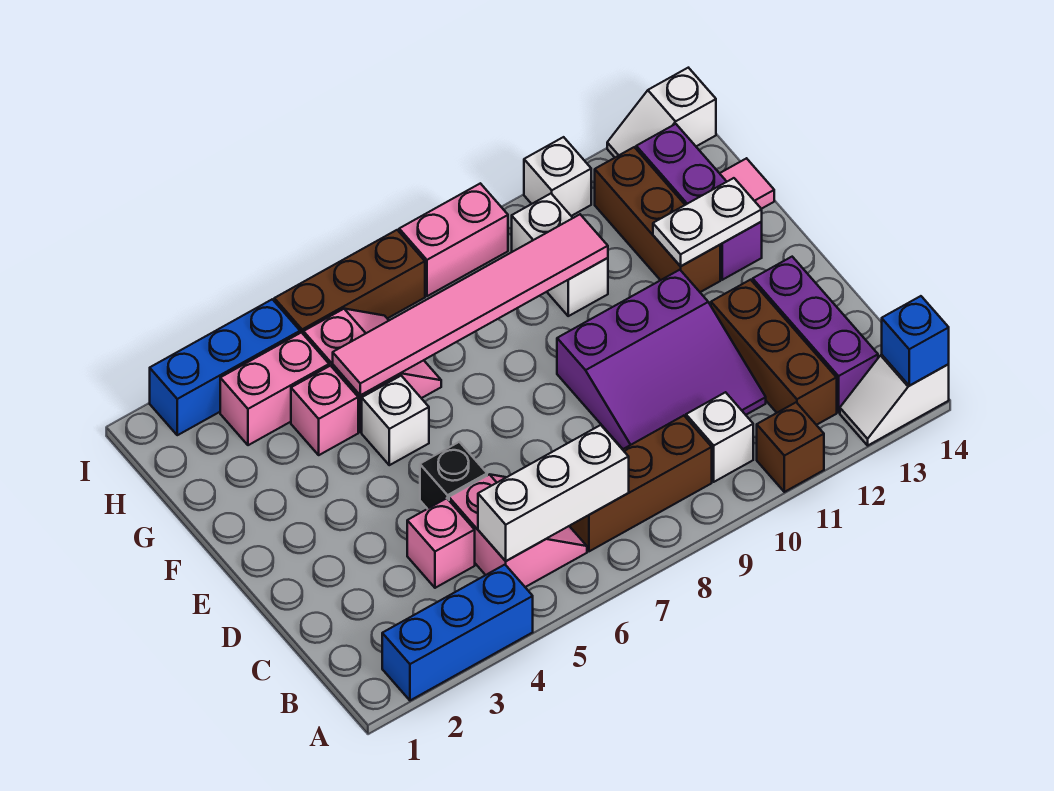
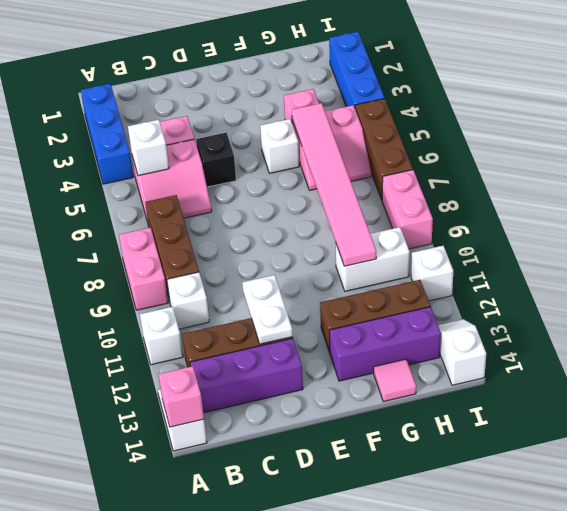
brown 1x1 brick [757,402,824,492] -> white 1x1 brick [140,307,183,365]
blue 1x1 brick [882,296,949,386] -> pink 1x1 brick [159,366,204,427]
white 1x3 brick [478,425,629,561] -> white 1x1 brick [128,120,169,176]
purple 3x3 slope [557,270,766,449] -> none
white 1x2 plate [653,178,762,266] -> white 1x2 plate moved to [242,275,293,344]
pink 1x2 brick [220,333,329,445] -> pink 1x2 brick moved to [119,228,168,310]

